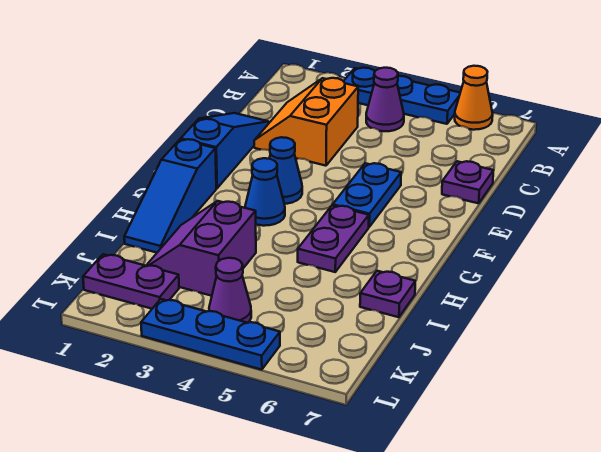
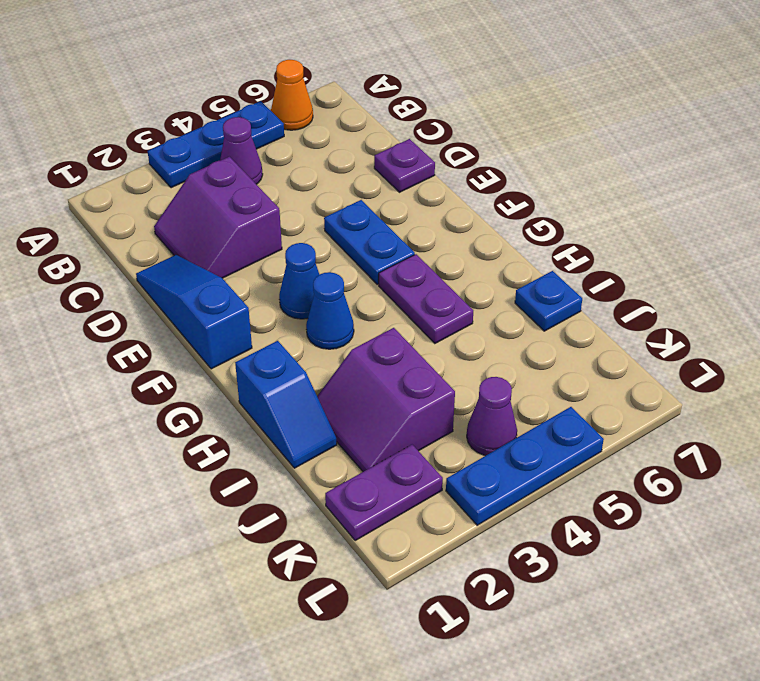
orange 2x2 slope [254,78,358,166] -> purple 2x2 slope [154,157,282,278]
blue 1x3 slope [124,139,216,253] -> blue 1x2 slope [235,341,337,468]
purple 1x1 plate [360,271,415,317] -> blue 1x1 plate [515,271,582,331]

